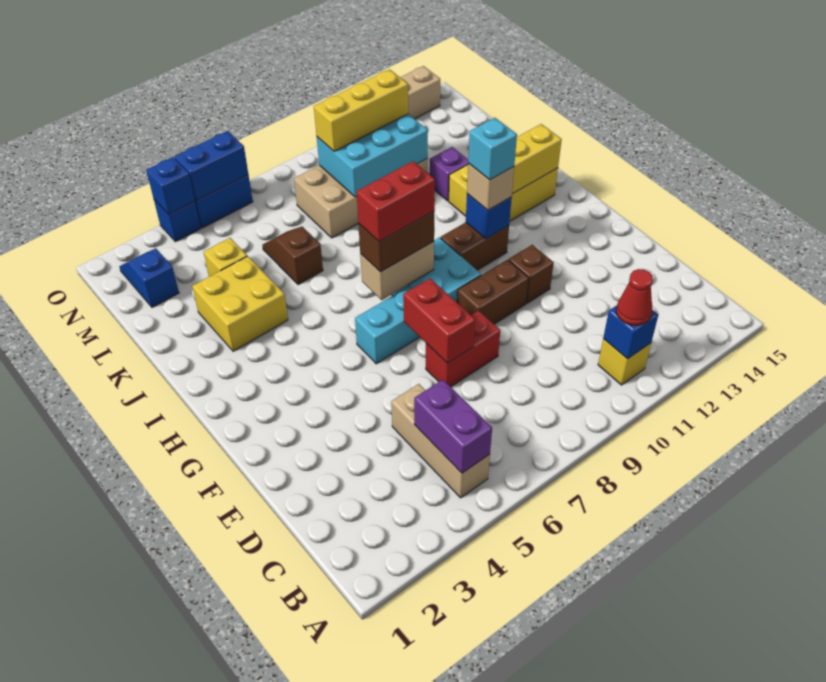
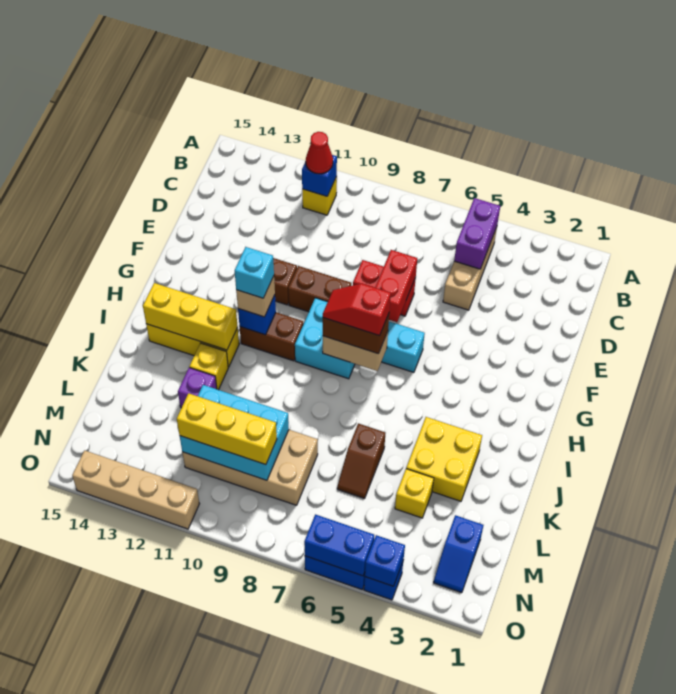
red 1x2 brick [356,161,435,242] -> red 1x2 slope [323,284,391,336]

